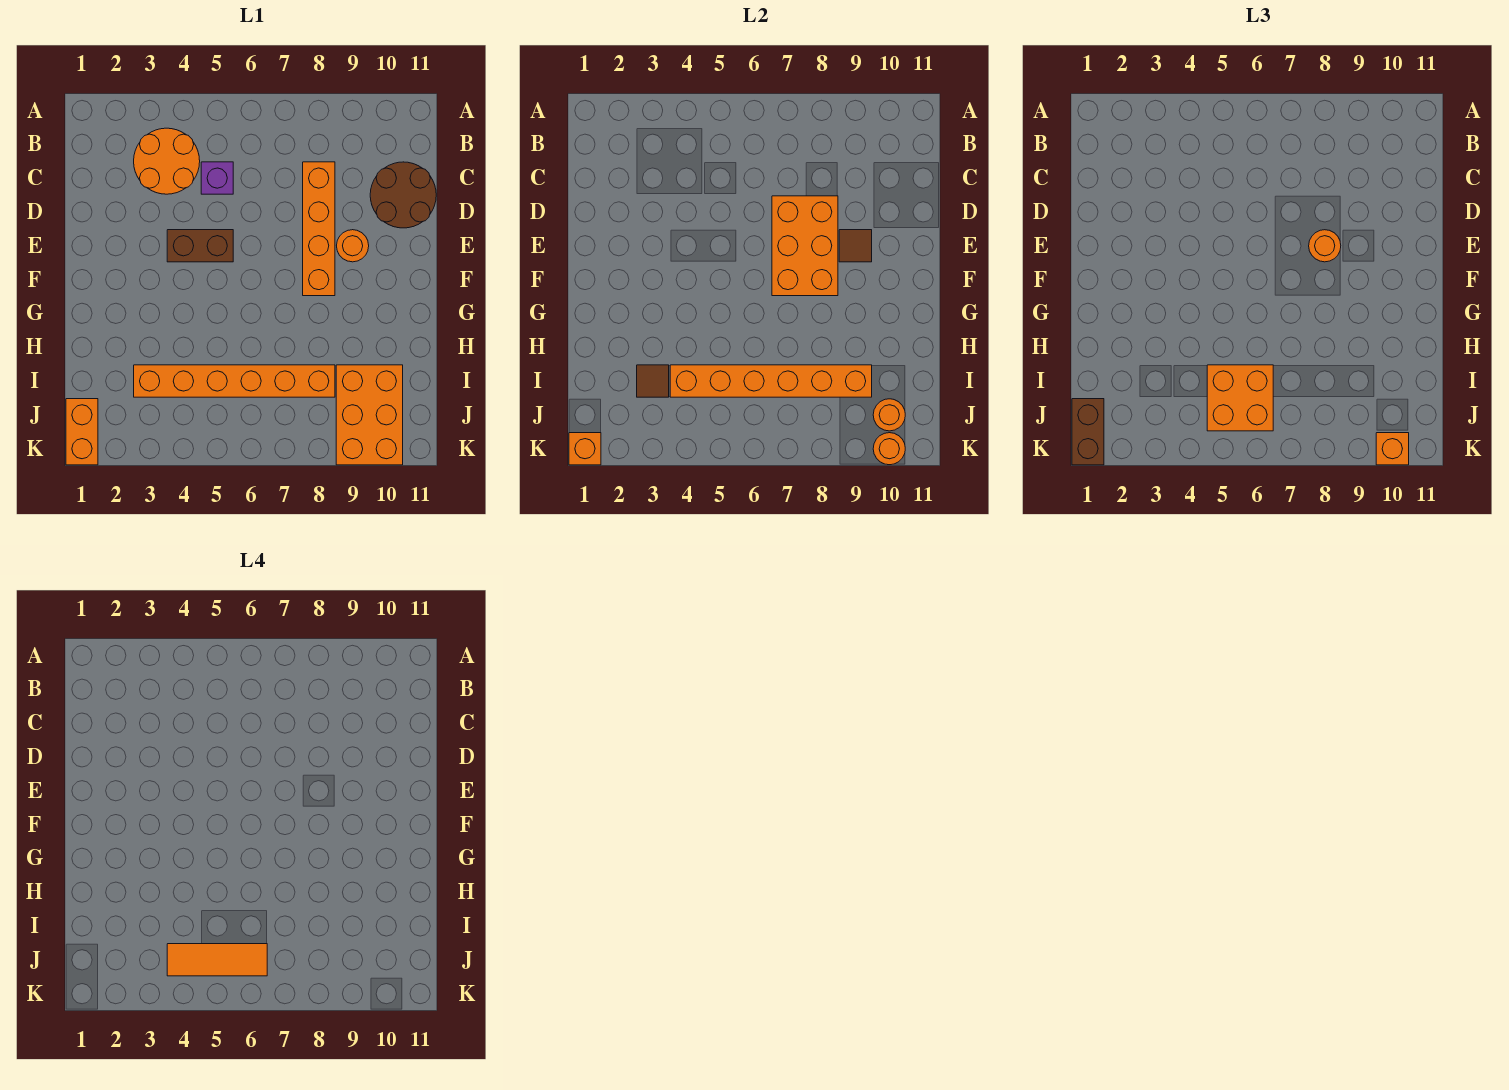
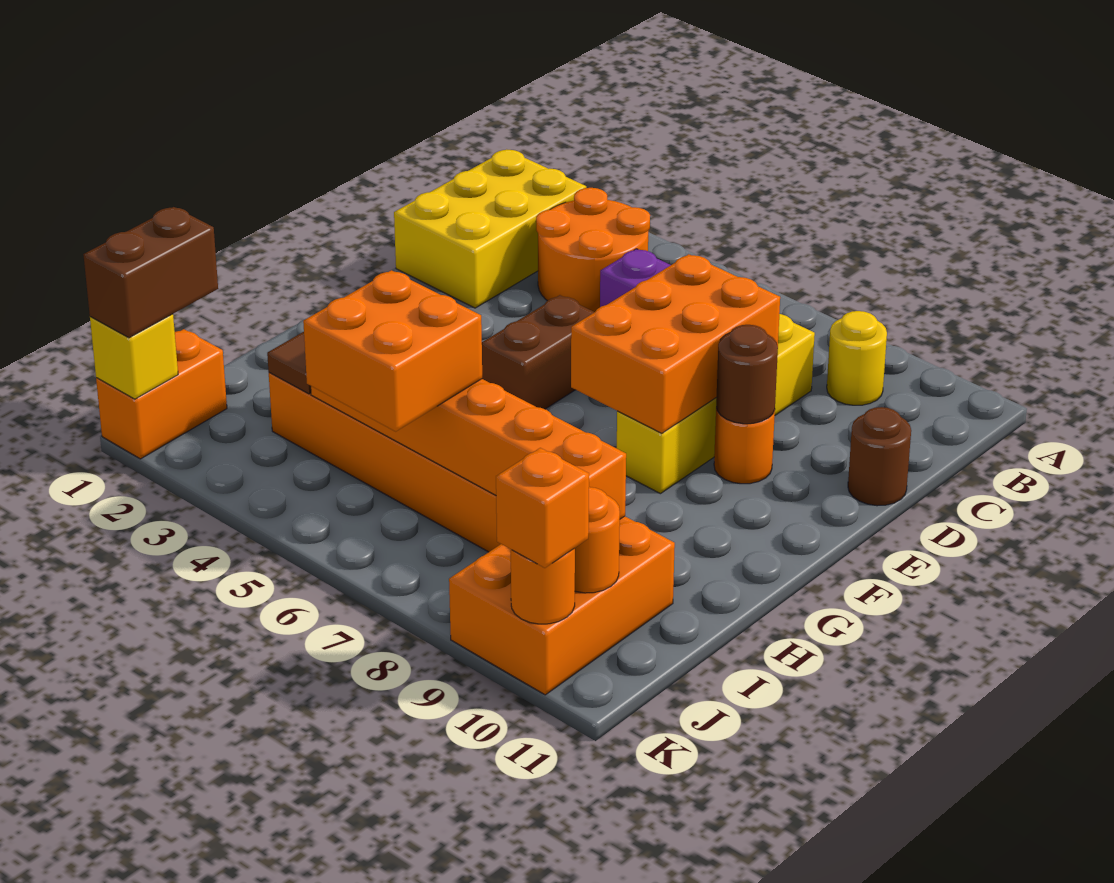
none -> yellow 2x3 brick [394,150,586,308]
none -> yellow 1x1 round brick [827,311,887,405]
orange 1x4 brick [303,162,335,296] -> yellow 1x4 brick [617,314,815,494]
brown 2x2 round brick [370,162,436,228] -> brown 1x1 round brick [848,407,911,506]
brown 1x2 brick [167,230,233,262] -> brown 1x2 brick turned to [482,295,594,409]
orange 1x1 round brick [1309,230,1341,262] -> none
brown 1x1 tile [839,230,872,262] -> brown 1x1 round brick [716,325,778,424]
orange 1x3 tile [167,944,267,976] -> none
orange 1x1 brick [569,433,601,465] -> yellow 1x1 brick [90,314,178,399]

